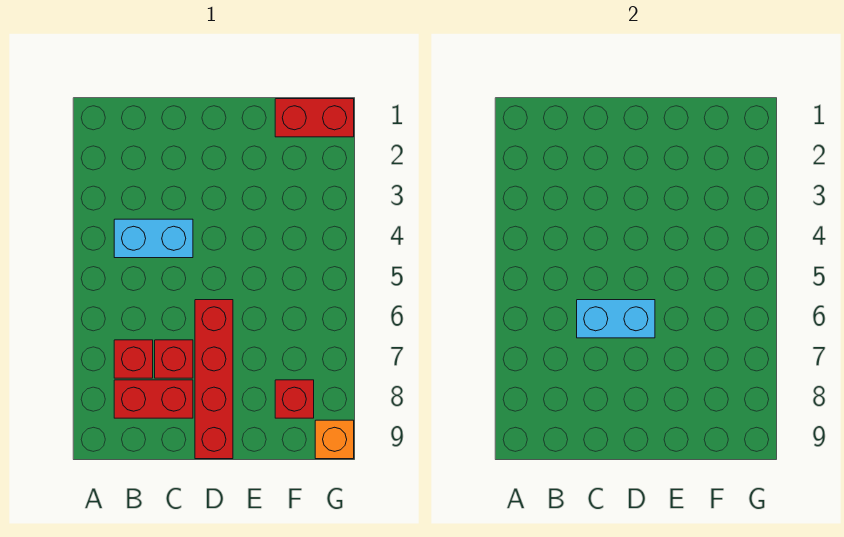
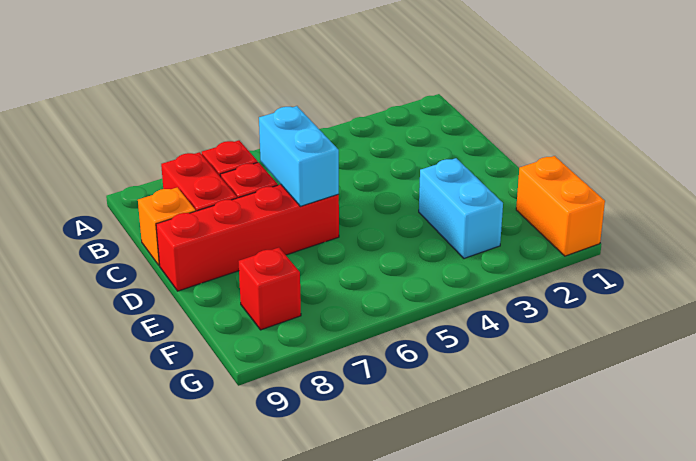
cyan 1x2 brick [114,219,193,258] -> cyan 1x2 brick moved to [419,158,503,258]
red 1x2 brick [275,99,354,137] -> orange 1x2 brick [516,156,605,256]
orange 1x1 brick [315,420,354,459] -> orange 1x1 brick moved to [138,187,195,266]

